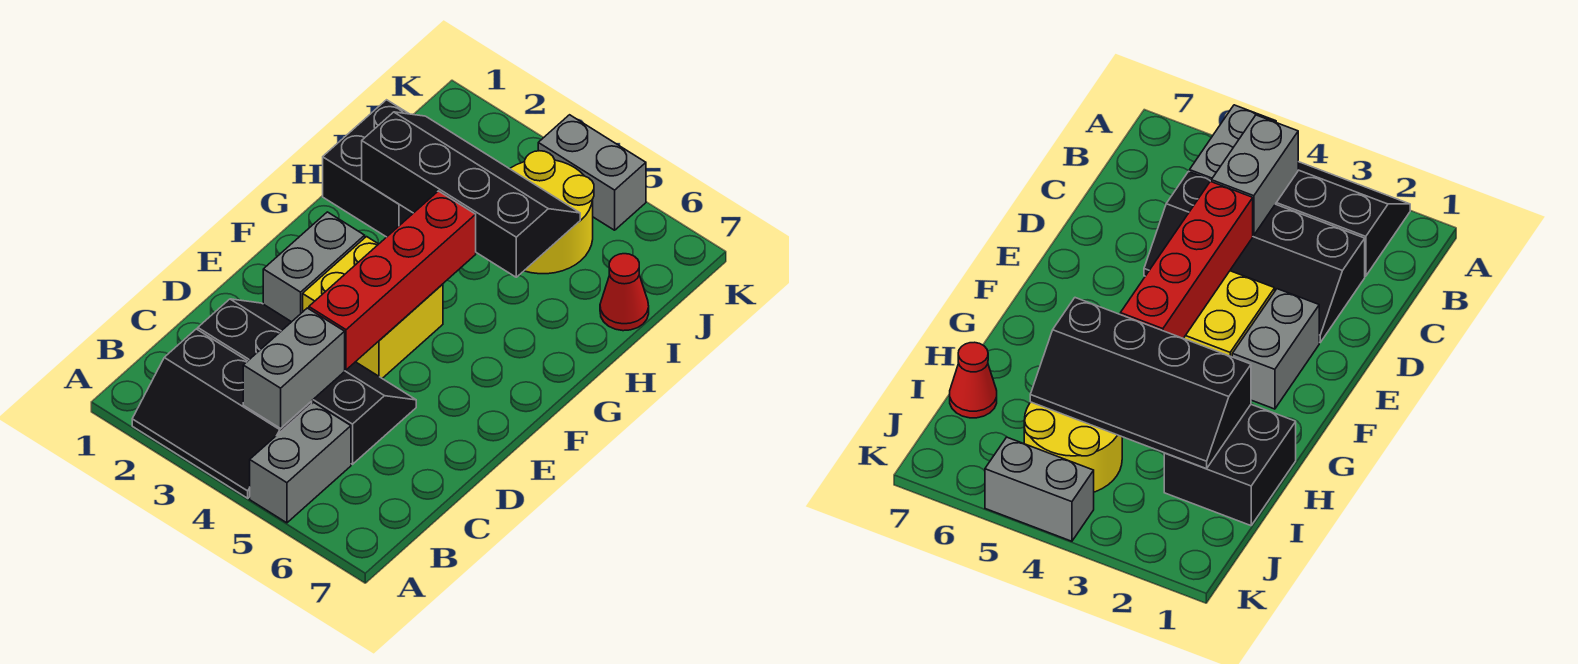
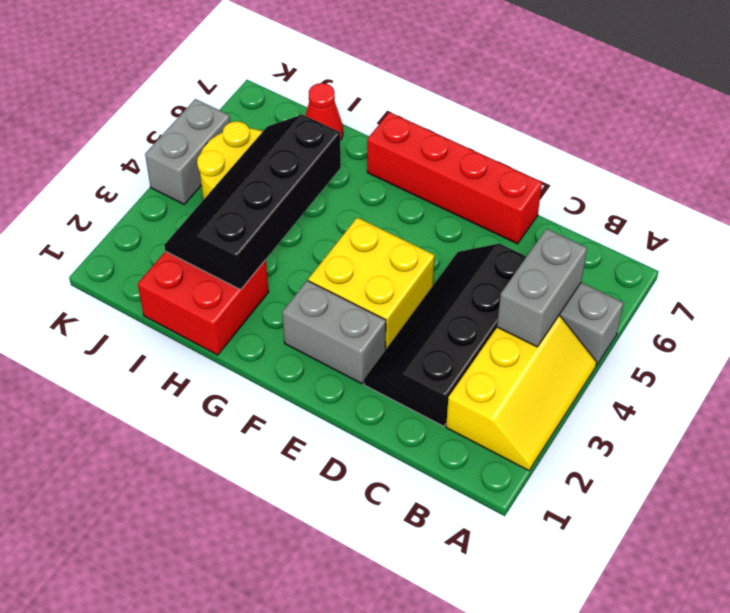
black 2x3 slope [132,329,312,498] -> yellow 2x3 slope [446,315,596,471]
grey 1x2 brick [243,308,345,428] -> grey 1x2 brick turned to [497,229,587,347]
red 1x4 brick [309,191,476,370] -> red 1x4 brick moved to [367,112,542,244]
black 2x2 brick [323,100,413,237] -> red 2x2 brick [138,251,268,355]

